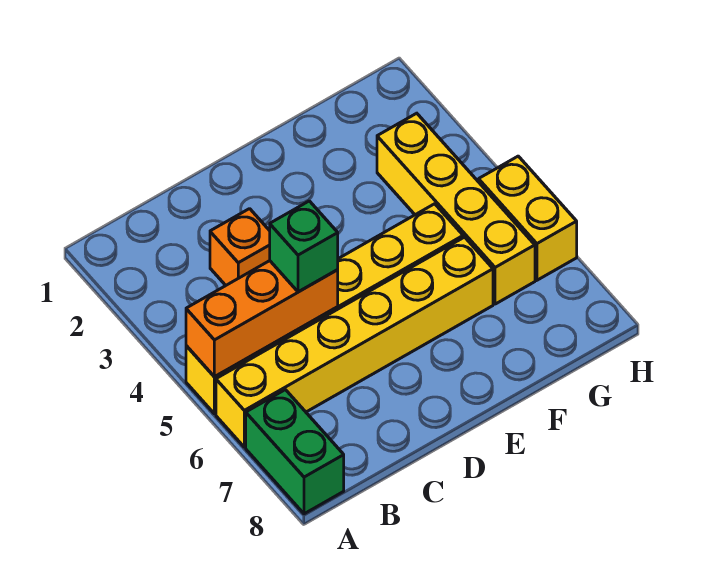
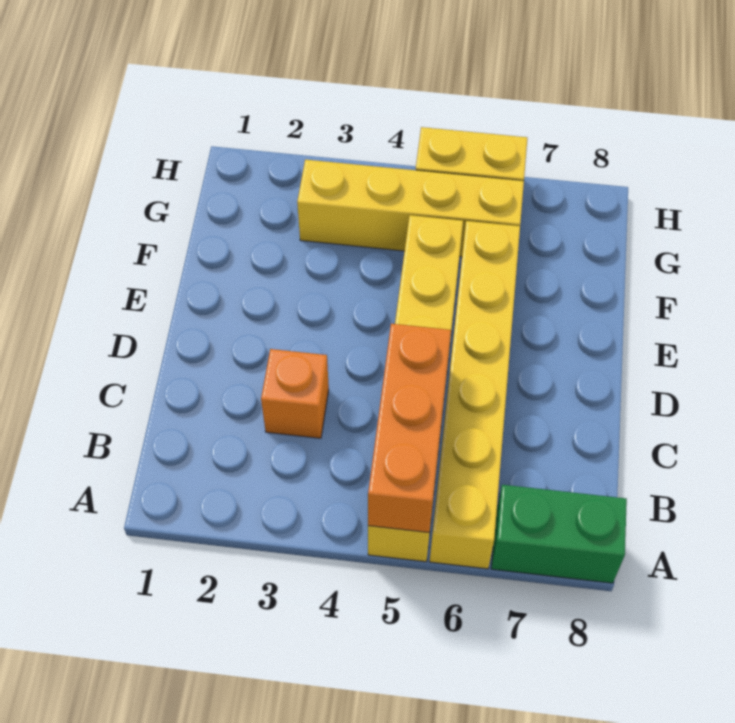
green 1x1 brick [270,201,338,292] -> none

